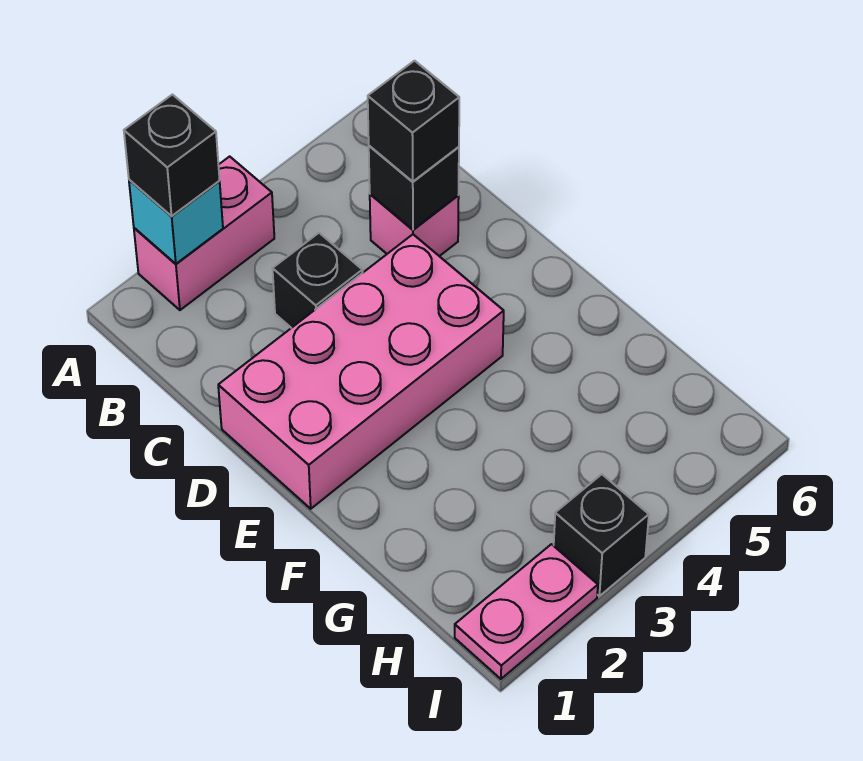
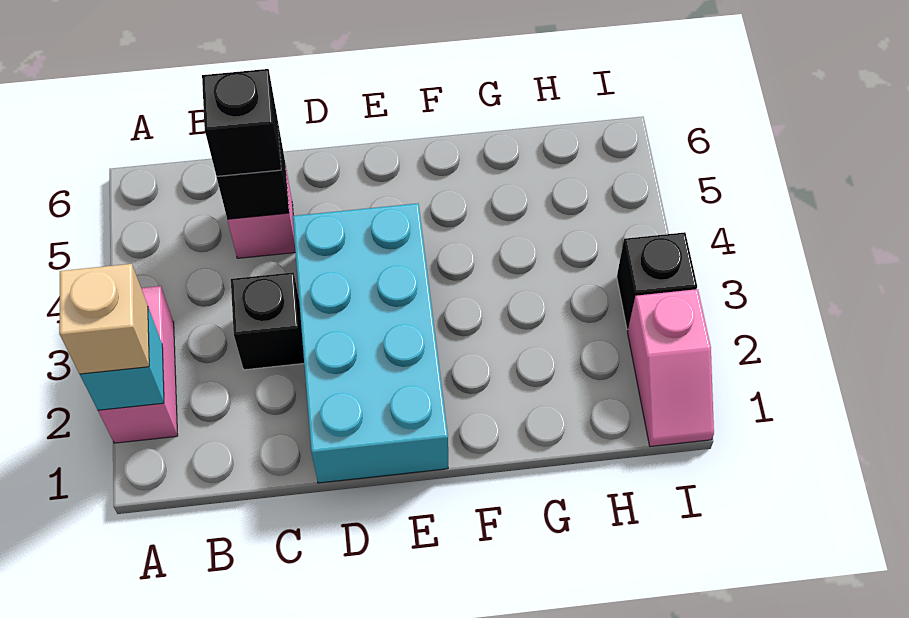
black 1x1 brick [124,95,220,216] -> tan 1x1 brick [59,264,149,374]
pink 2x4 brick [218,234,504,509] -> cyan 2x4 brick [293,203,448,483]
pink 1x2 plate [455,544,598,679] -> pink 1x2 slope [628,289,714,447]

